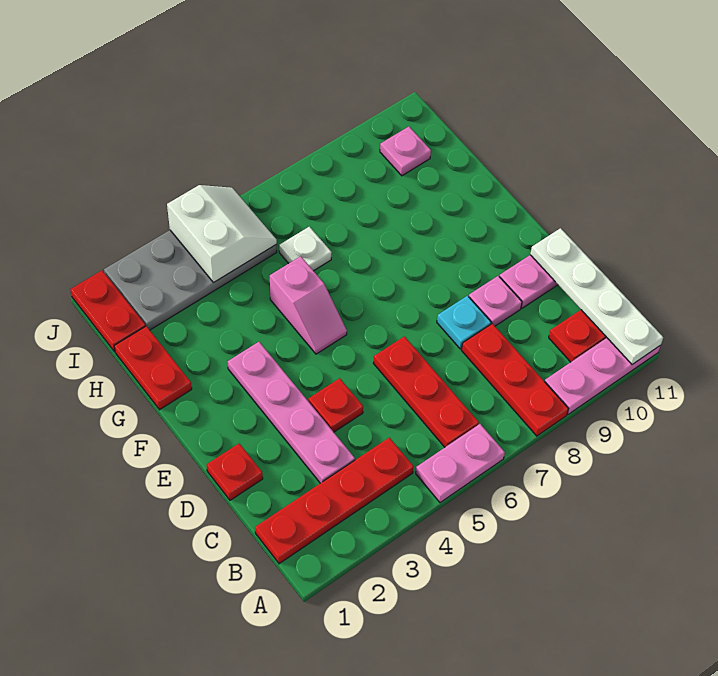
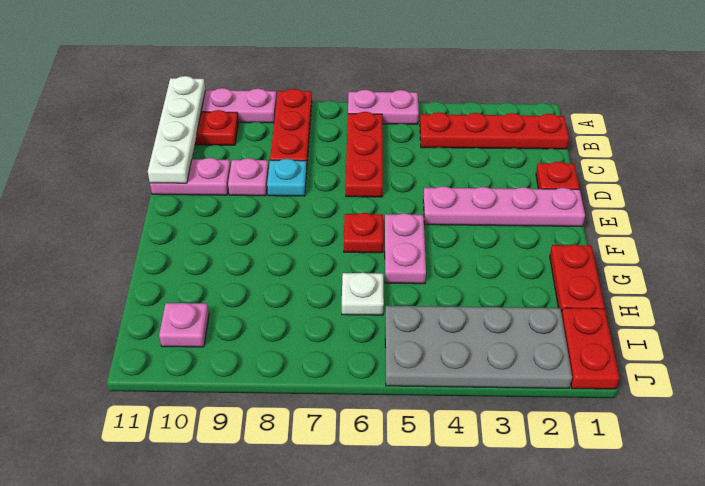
pink 1x4 plate [228,342,355,483] -> pink 1x4 plate turned to [423,186,585,227]
red 1x1 plate [308,378,363,432] -> red 1x1 plate moved to [344,213,383,253]
pink 1x2 slope [270,256,347,354] -> pink 1x2 plate [385,213,426,284]
white 2x2 slope [167,185,277,282] -> none

